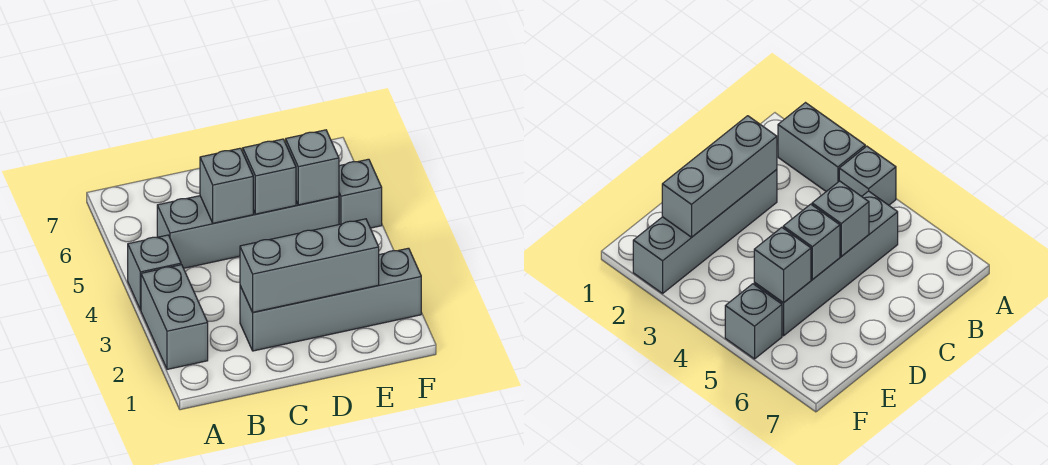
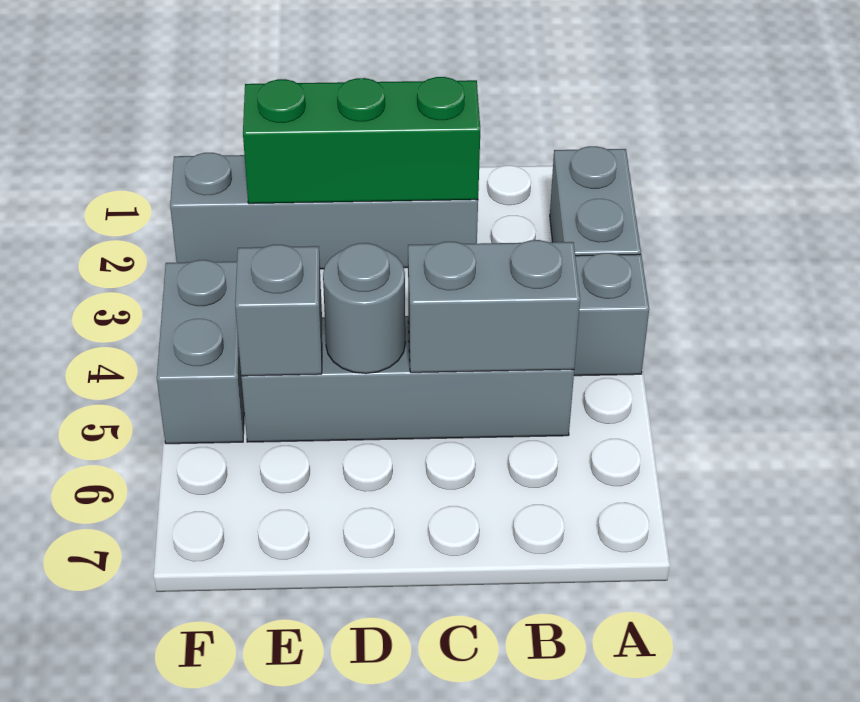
grey 1x3 brick [240,219,379,312] -> green 1x3 brick [243,77,480,204]
grey 1x1 brick [200,148,253,223] -> grey 1x2 brick [408,240,580,373]
grey 1x1 brick [243,139,296,214] -> grey 1x1 round brick [323,243,405,374]
grey 1x1 brick [339,159,382,228] -> grey 1x2 brick [157,260,244,444]

